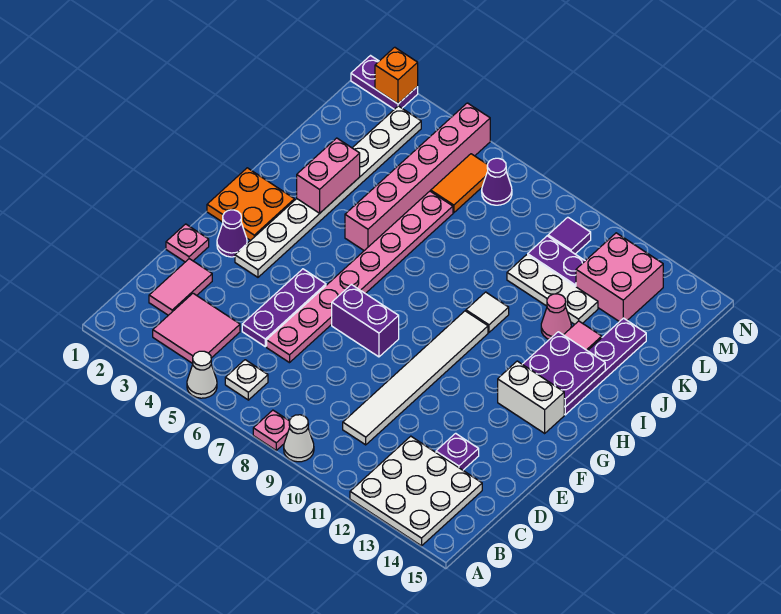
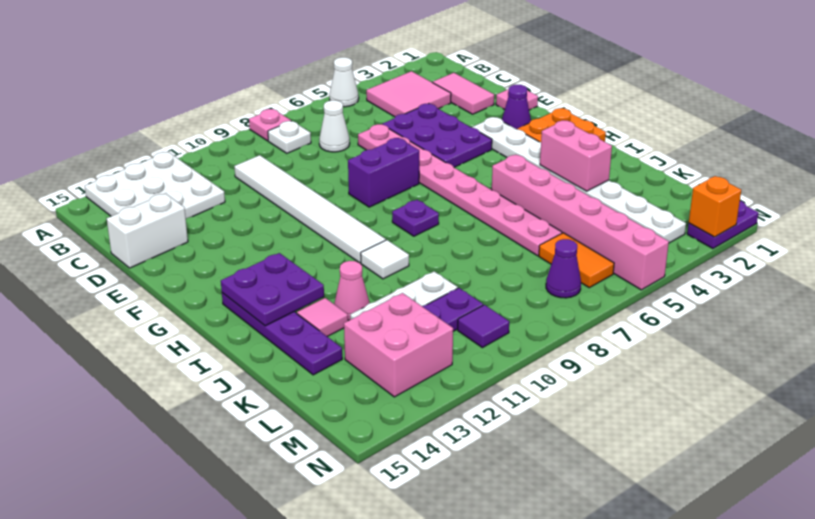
white 1x1 cone [284,415,314,462] -> white 1x1 cone moved to [319,100,350,152]
white 1x1 plate [225,360,268,400] -> white 1x1 plate moved to [268,121,311,153]
purple 1x3 plate [242,269,326,346] -> purple 2x3 plate [382,104,492,168]
purple 1x1 plate [436,433,479,470] -> purple 1x1 plate moved to [392,200,439,236]
white 1x2 brick [498,361,564,433] -> white 1x2 brick moved to [107,193,188,268]

